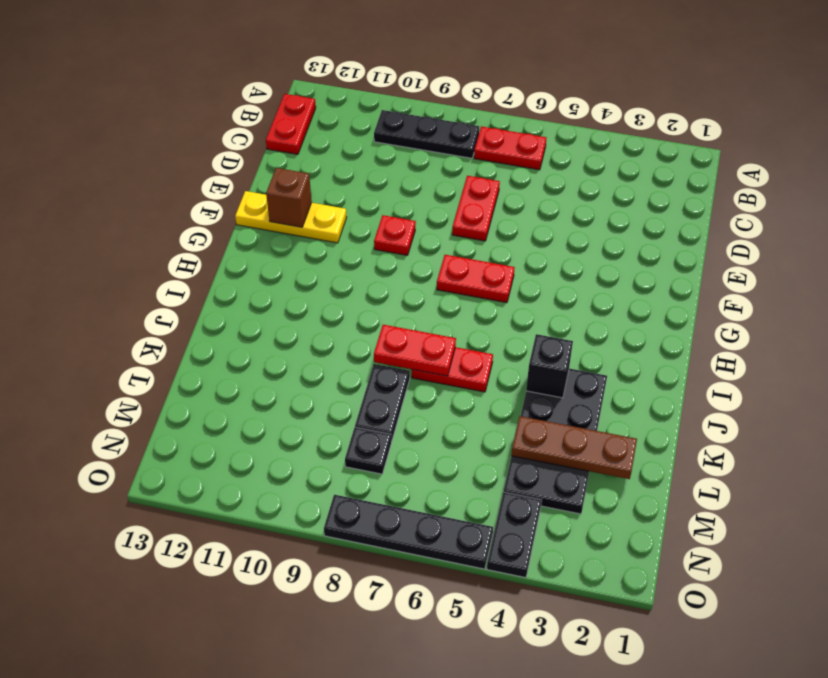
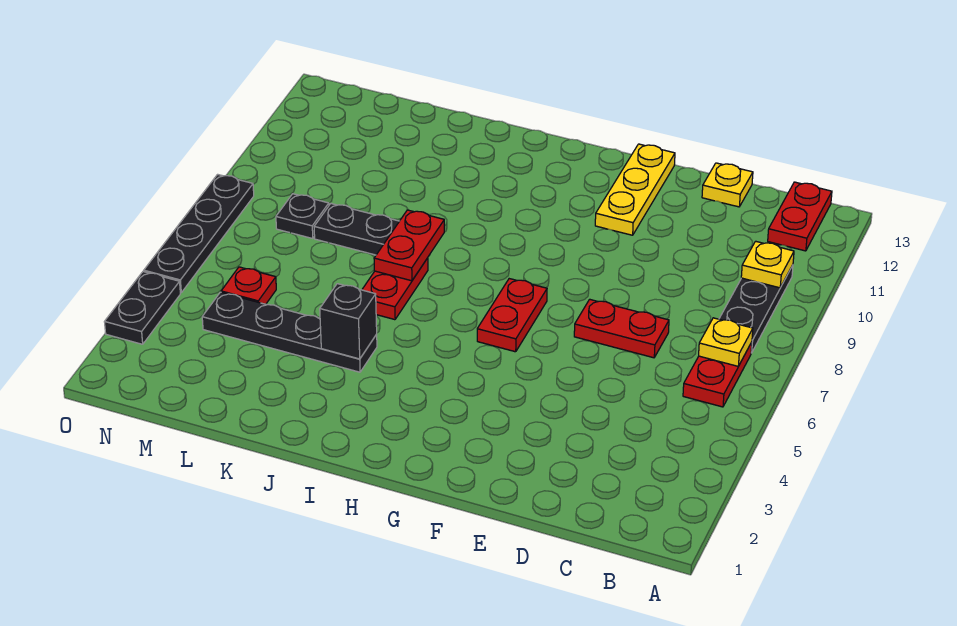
none -> yellow 1x1 plate [699,318,753,366]
none -> yellow 1x1 plate [741,241,794,288]
red 1x2 plate [266,94,316,154] -> red 1x2 plate turned to [768,182,832,251]
none -> yellow 1x1 plate [702,163,753,207]
red 1x1 plate [374,215,416,255] -> red 1x1 plate moved to [221,267,276,304]
brown 1x1 brick [266,168,312,227] -> none
black 2x4 plate [504,369,607,514] -> black 1x4 plate [202,292,377,372]
brown 1x3 plate [511,416,637,479] -> none
black 1x2 plate [487,492,542,578] -> black 1x2 plate turned to [105,272,180,344]

